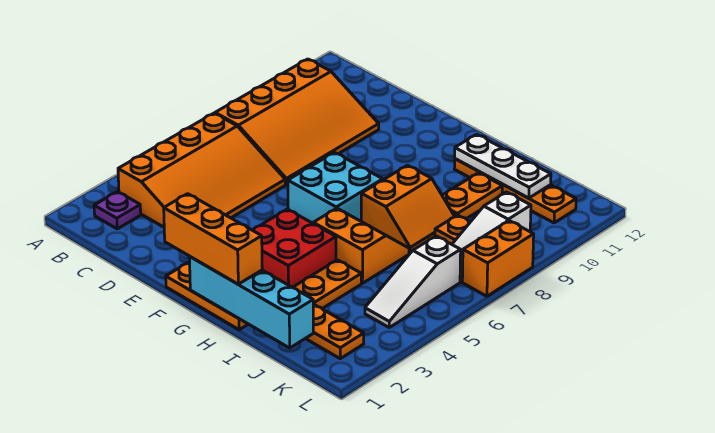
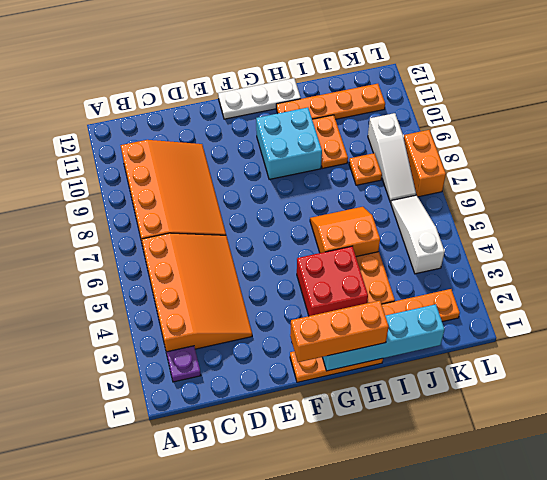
cyan 2x2 brick [288,152,383,223] -> cyan 2x2 brick moved to [256,108,322,179]
orange 2x2 slope [361,165,455,253] -> none
white 1x3 plate [455,134,551,198] -> white 1x3 plate moved to [218,78,301,119]
white 1x3 slope [365,236,461,327] -> white 1x3 slope turned to [391,195,445,274]

